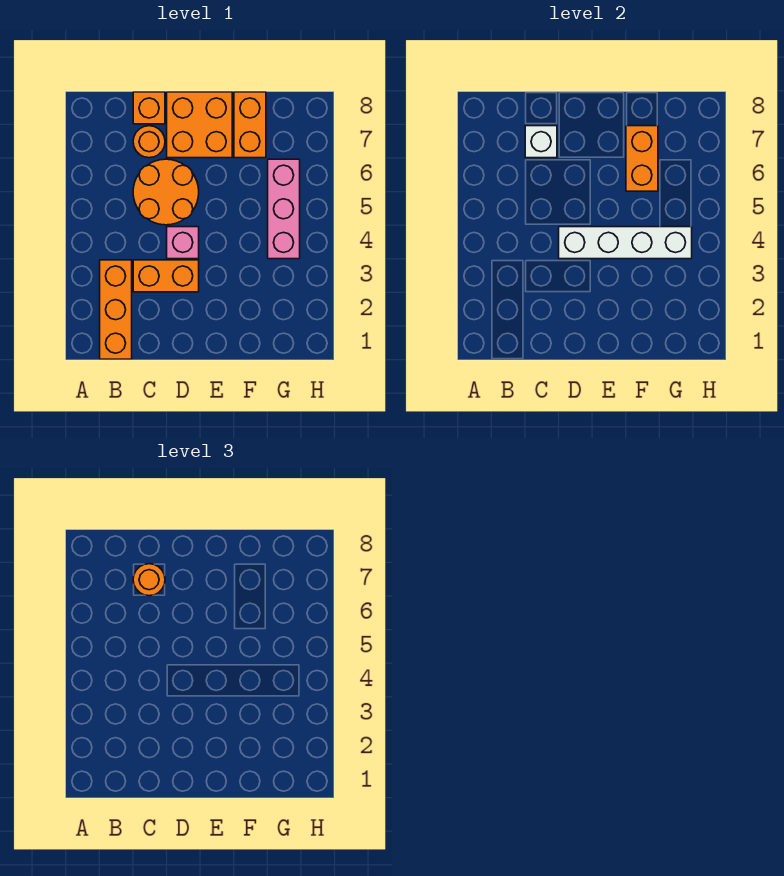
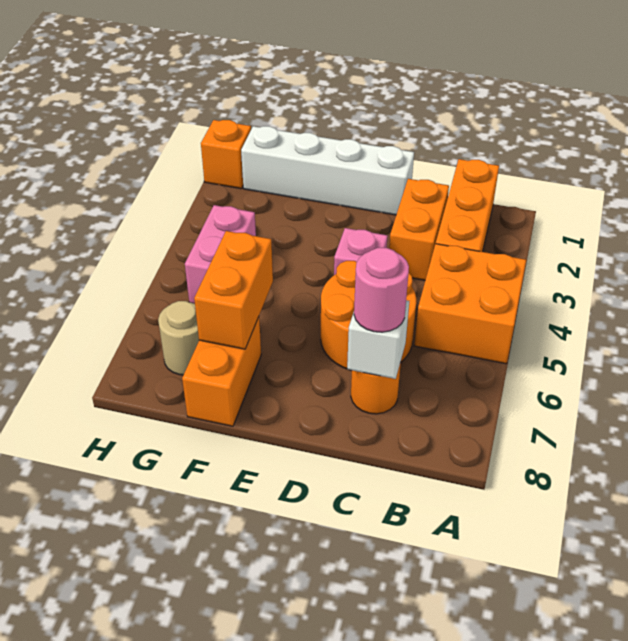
orange 1x2 brick [133,260,199,292] -> orange 1x2 brick turned to [389,179,449,280]
orange 1x1 round brick [133,564,165,596] -> pink 1x1 round brick [354,248,409,332]
orange 1x1 brick [133,92,165,124] -> orange 1x1 brick moved to [201,120,251,189]
white 1x4 brick [559,227,692,259] -> white 1x4 brick moved to [241,126,414,215]
orange 2x2 brick [167,92,232,158] -> orange 2x2 brick moved to [414,244,526,364]
pink 1x3 brick [268,159,300,259] -> pink 1x2 brick [185,205,256,304]
none -> tan 1x1 round brick [158,301,199,375]

